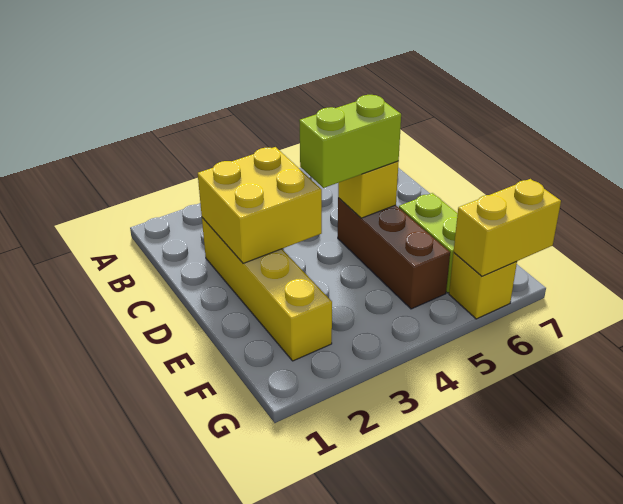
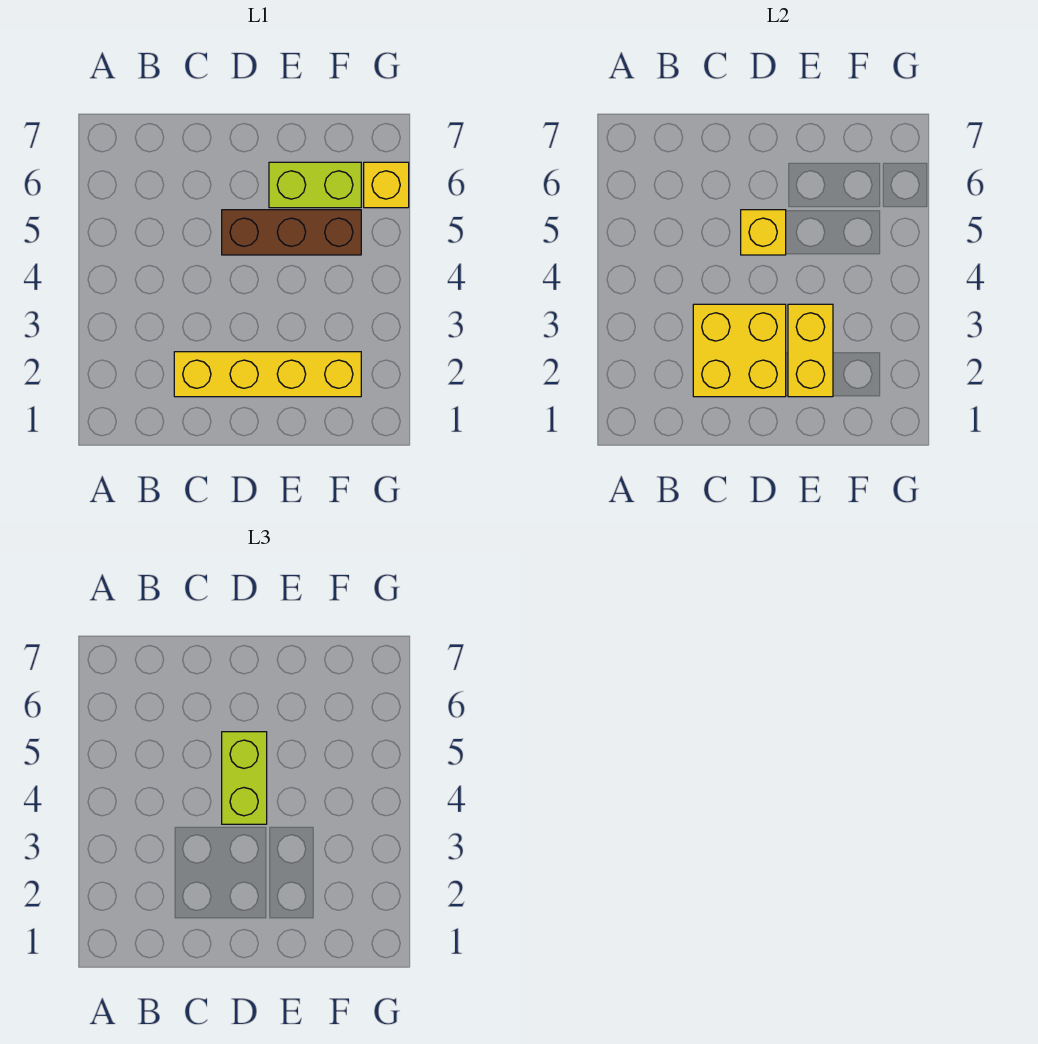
yellow 1x2 brick [454,179,561,276] -> yellow 1x2 brick moved to [788,304,833,397]

